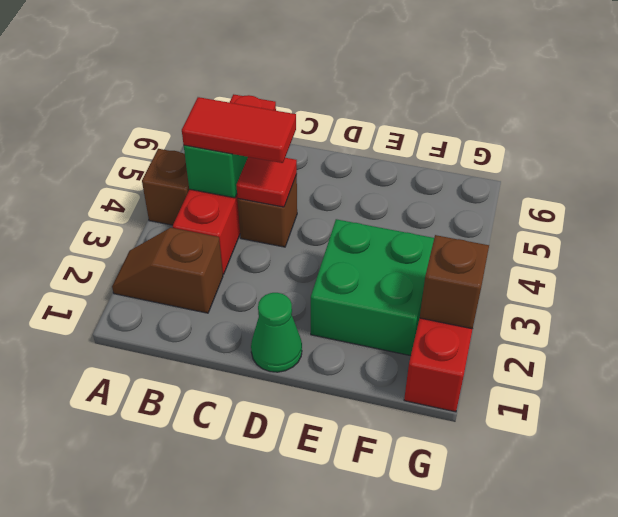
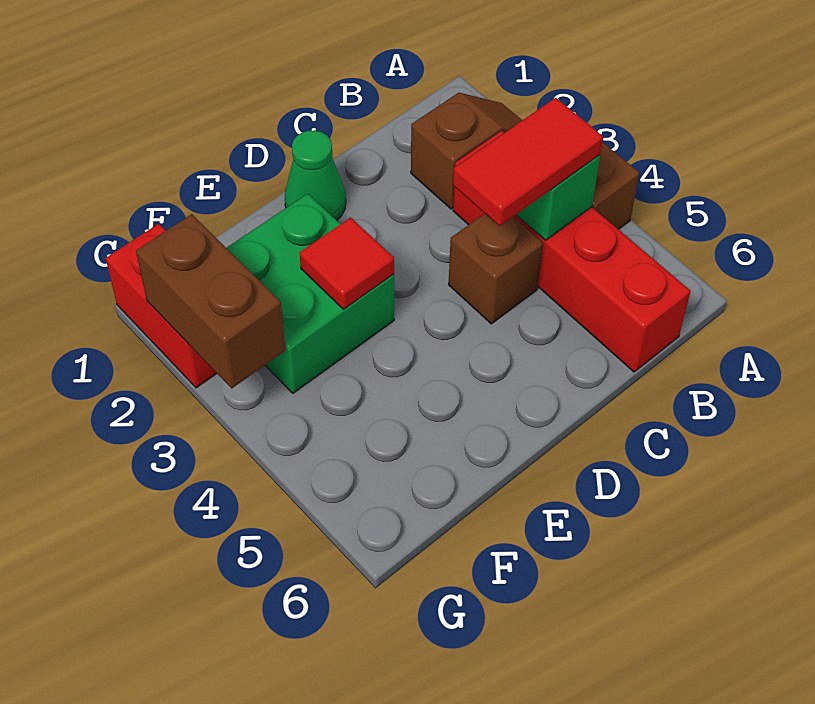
red 1x1 tile [237,157,297,207] -> red 1x1 tile moved to [299,217,394,309]
brown 1x1 brick [420,235,489,329] -> brown 1x2 brick [136,214,286,388]

